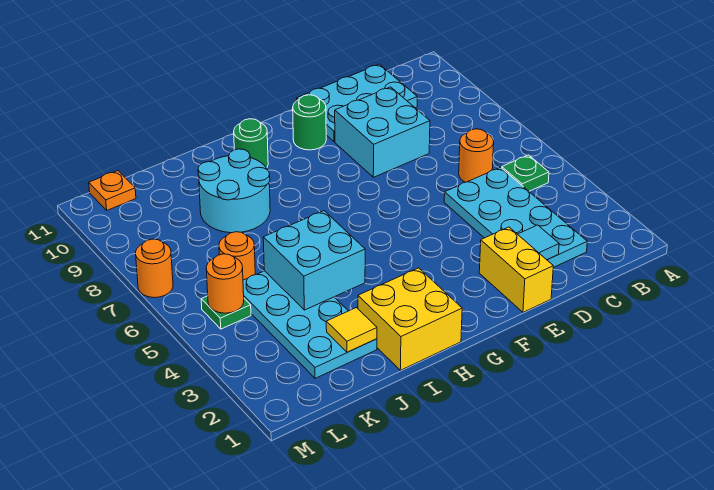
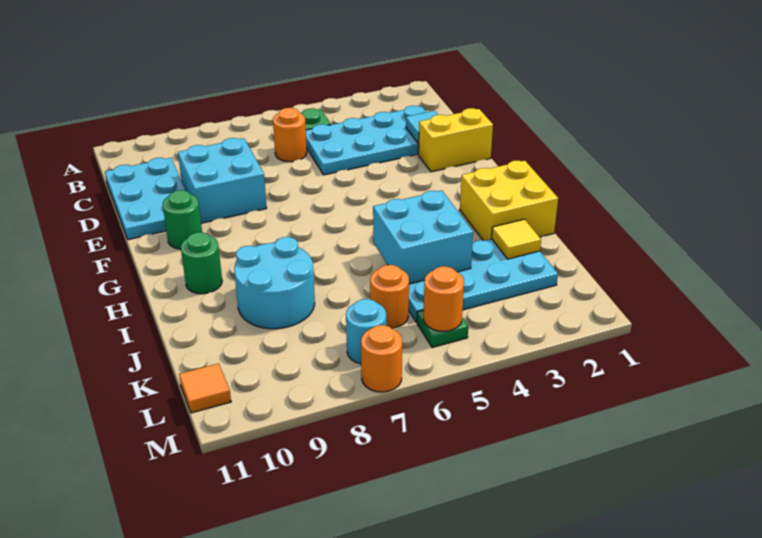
none -> cyan 1x1 round brick [346,299,386,364]
orange 1x1 plate [89,171,136,210] -> orange 1x1 tile [179,363,231,413]

